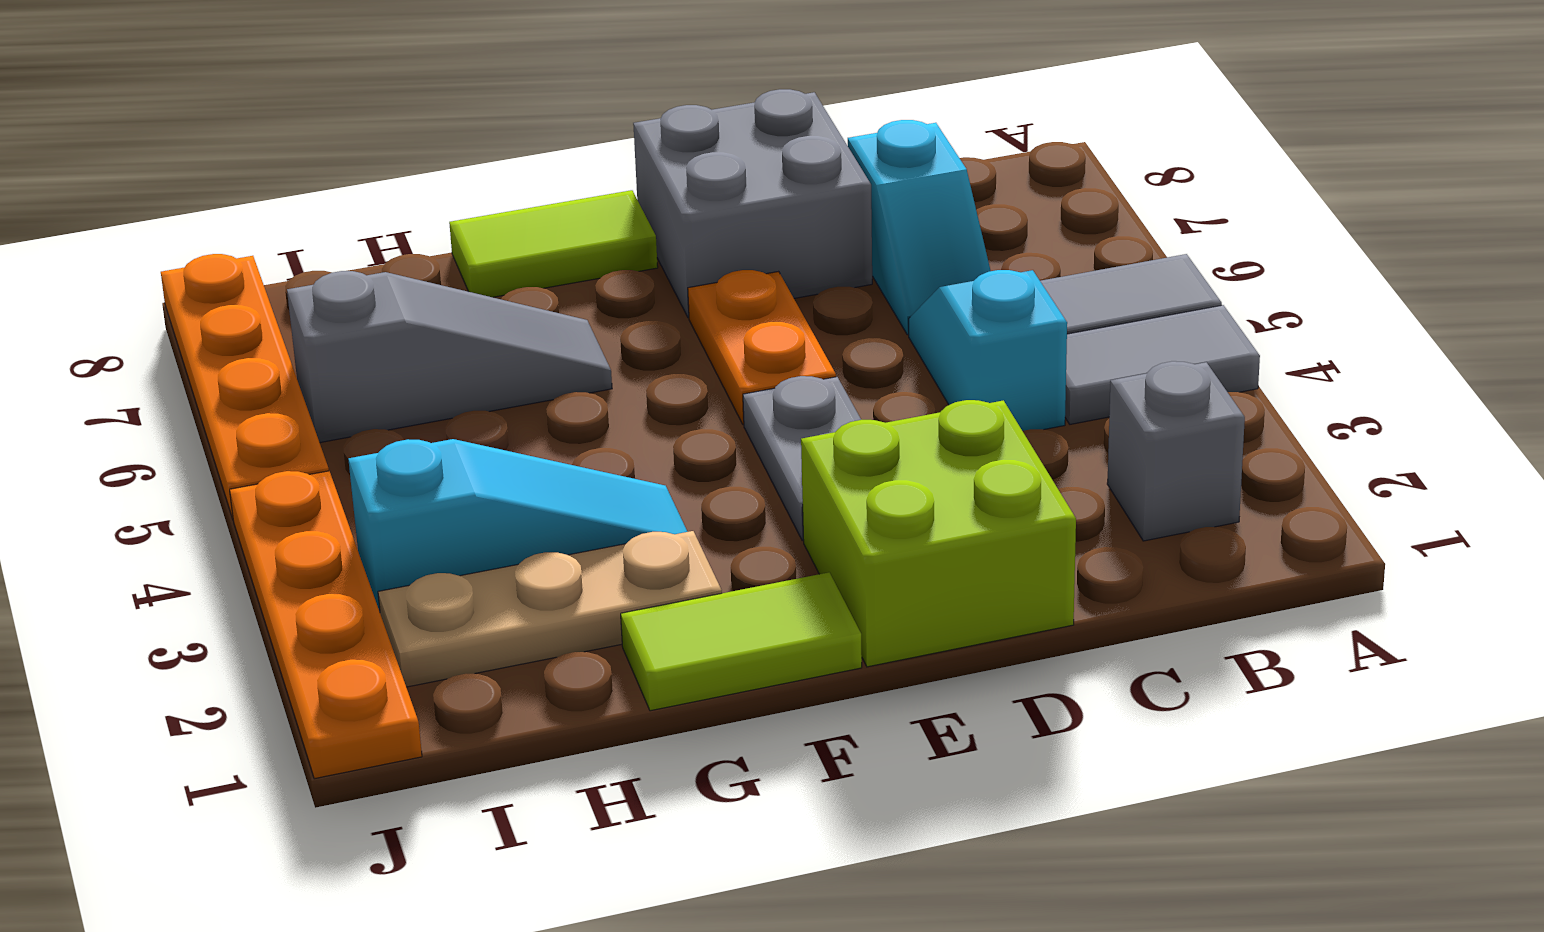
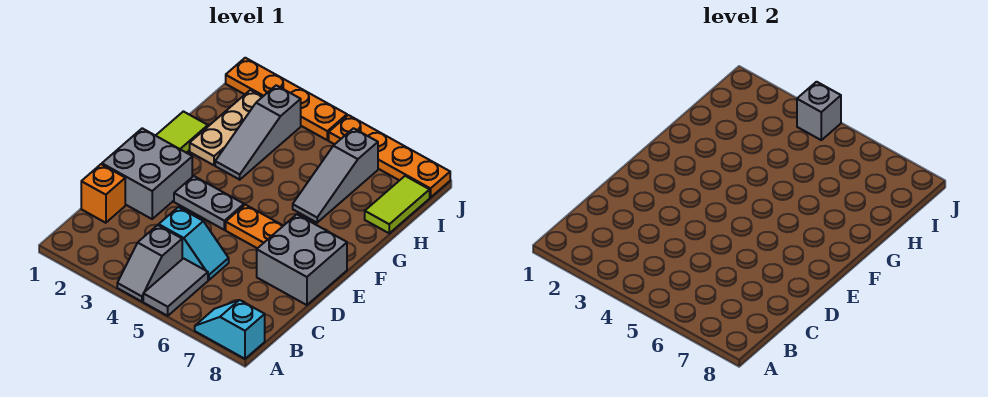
grey 1x2 tile [1065,305,1260,424] -> grey 1x2 slope [117,225,182,302]
grey 1x1 brick [1107,361,1245,541] -> grey 1x1 brick moved to [797,82,841,140]
none -> orange 1x1 brick [81,164,125,223]
cyan 1x2 slope [848,120,991,335] -> cyan 1x2 slope moved to [195,300,265,359]
lime 2x2 brick [801,400,1076,667] -> grey 2x2 brick [102,128,192,219]
lime 1x2 tile [449,190,658,297] -> lime 1x2 tile moved to [365,176,430,233]
cyan 1x3 slope [348,439,687,612] -> grey 1x3 slope [215,85,301,180]

